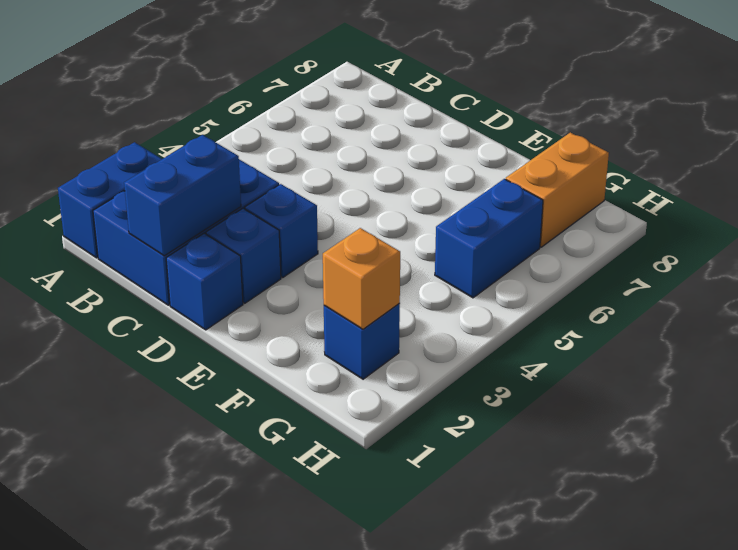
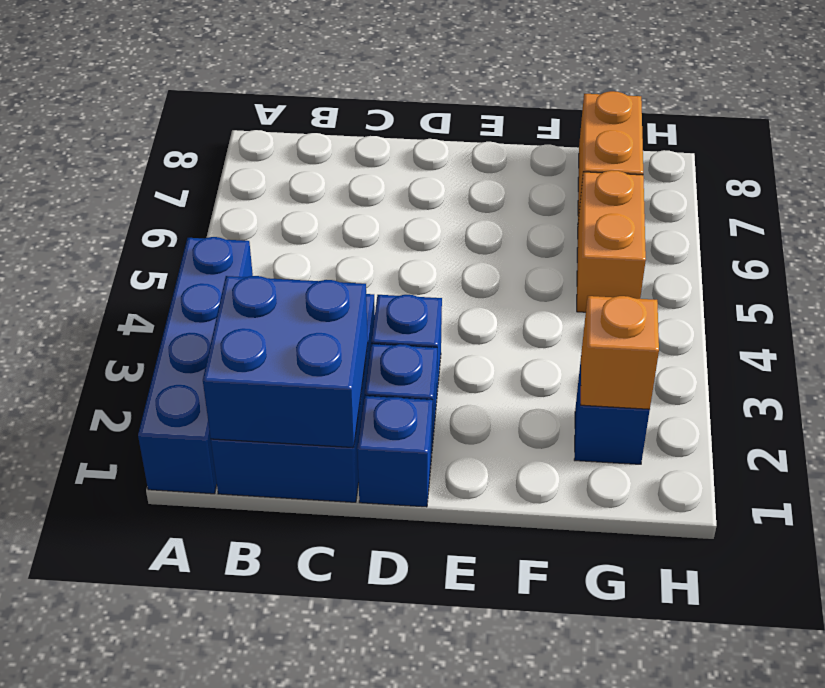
blue 1x2 brick [58,142,162,258] -> blue 1x4 brick [138,237,253,494]
blue 1x2 brick [124,135,241,256] -> blue 2x2 brick [203,276,368,448]
blue 1x2 brick [435,179,543,298] -> orange 1x2 brick [577,170,646,312]

